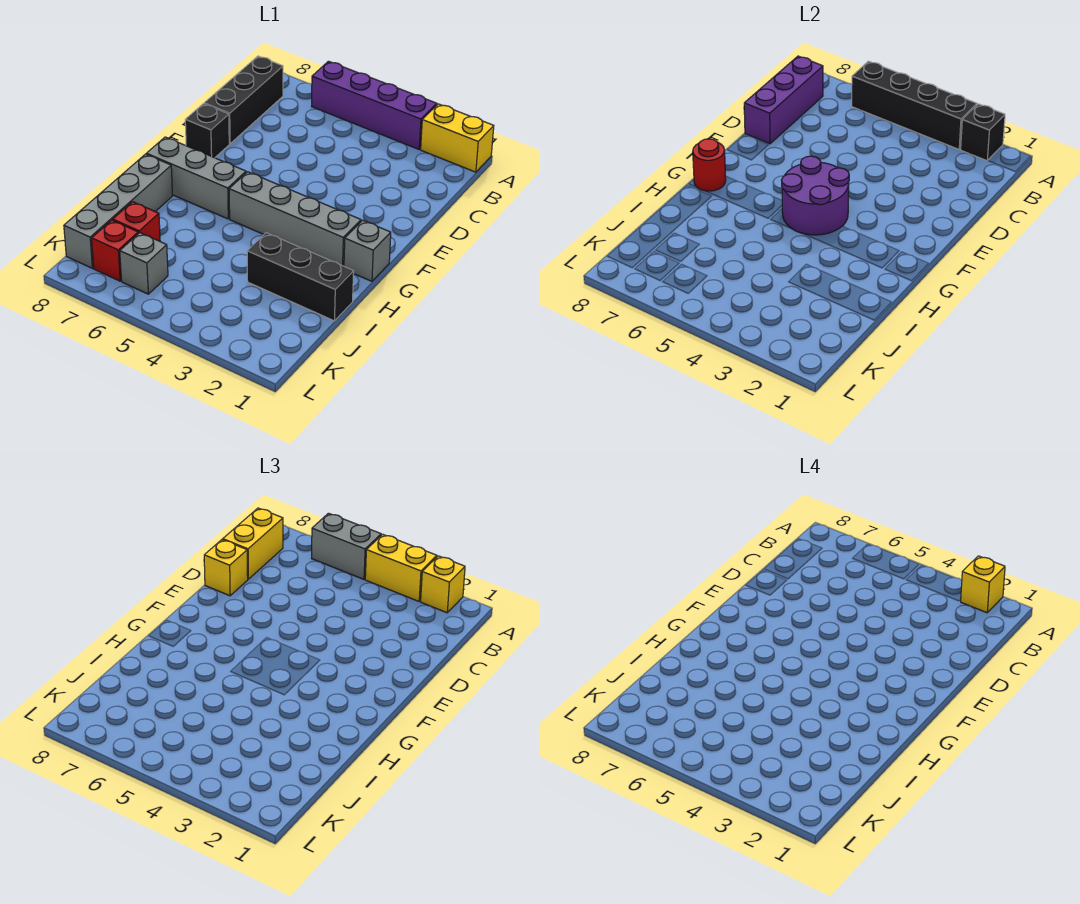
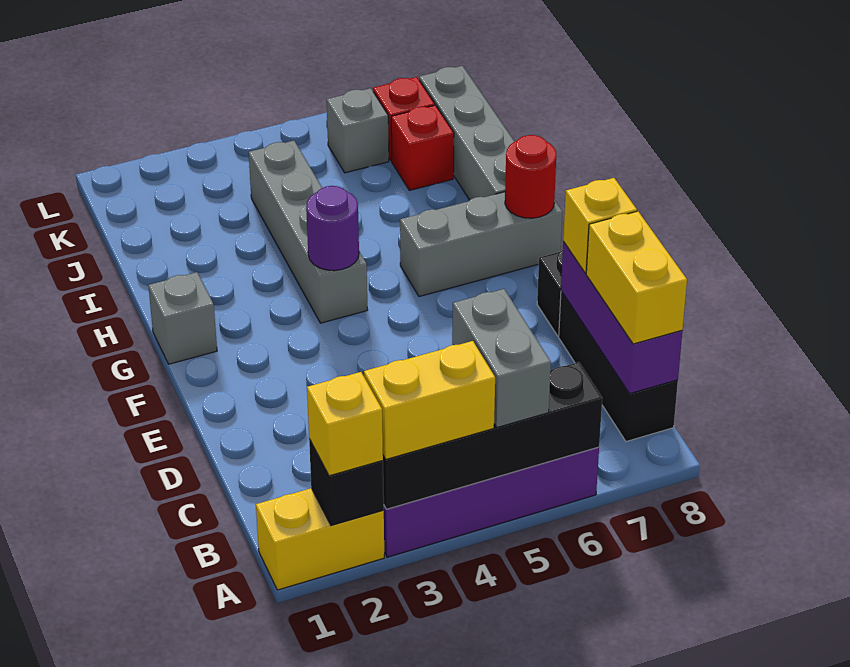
yellow 1x1 brick [961,556,1005,613] -> none
grey 1x2 brick [312,513,381,579] -> grey 1x2 brick turned to [452,289,551,427]
purple 2x2 round brick [782,156,849,235] -> purple 1x1 round brick [306,186,359,271]
grey 1x4 brick [229,172,361,266] -> grey 1x4 brick turned to [249,141,368,323]
black 1x3 brick [247,233,354,321] -> none

